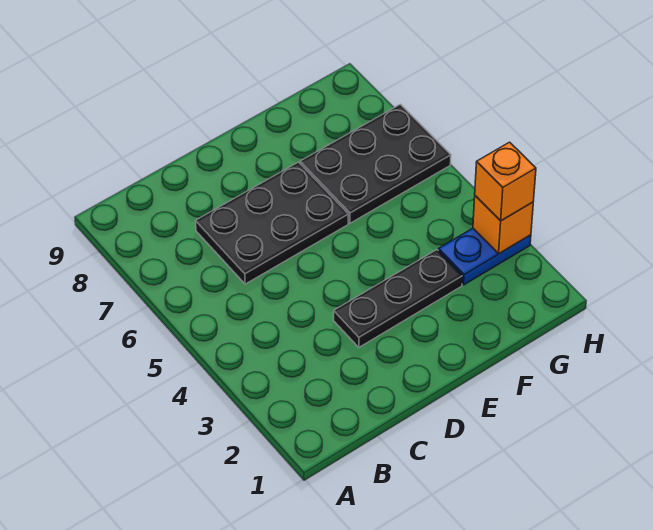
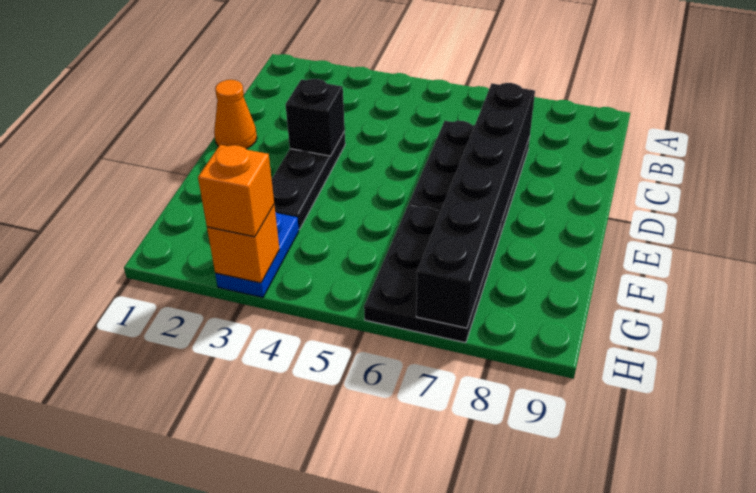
none -> black 1x6 brick [416,83,535,328]
none -> orange 1x1 cone [214,80,257,149]
none -> black 1x1 brick [286,79,345,156]

